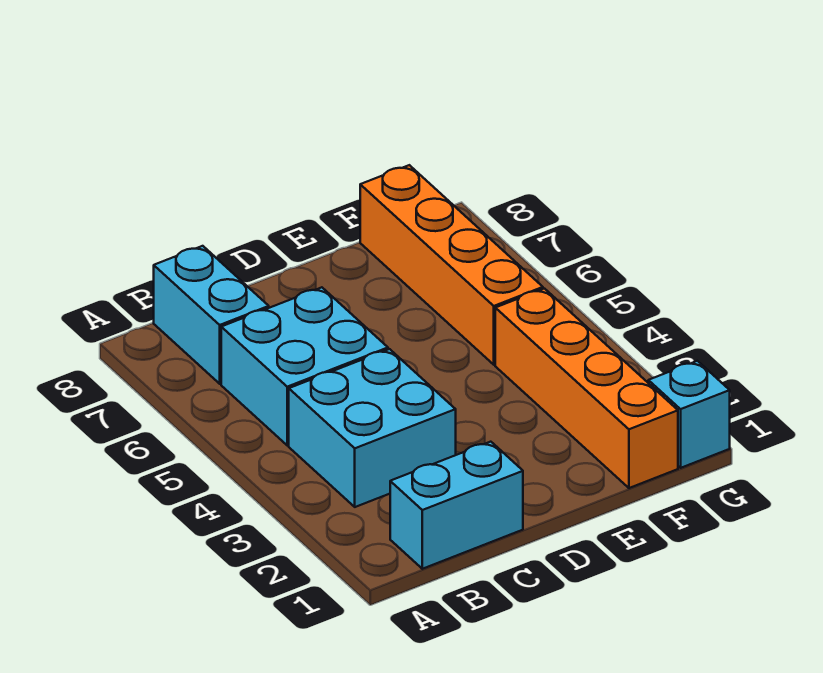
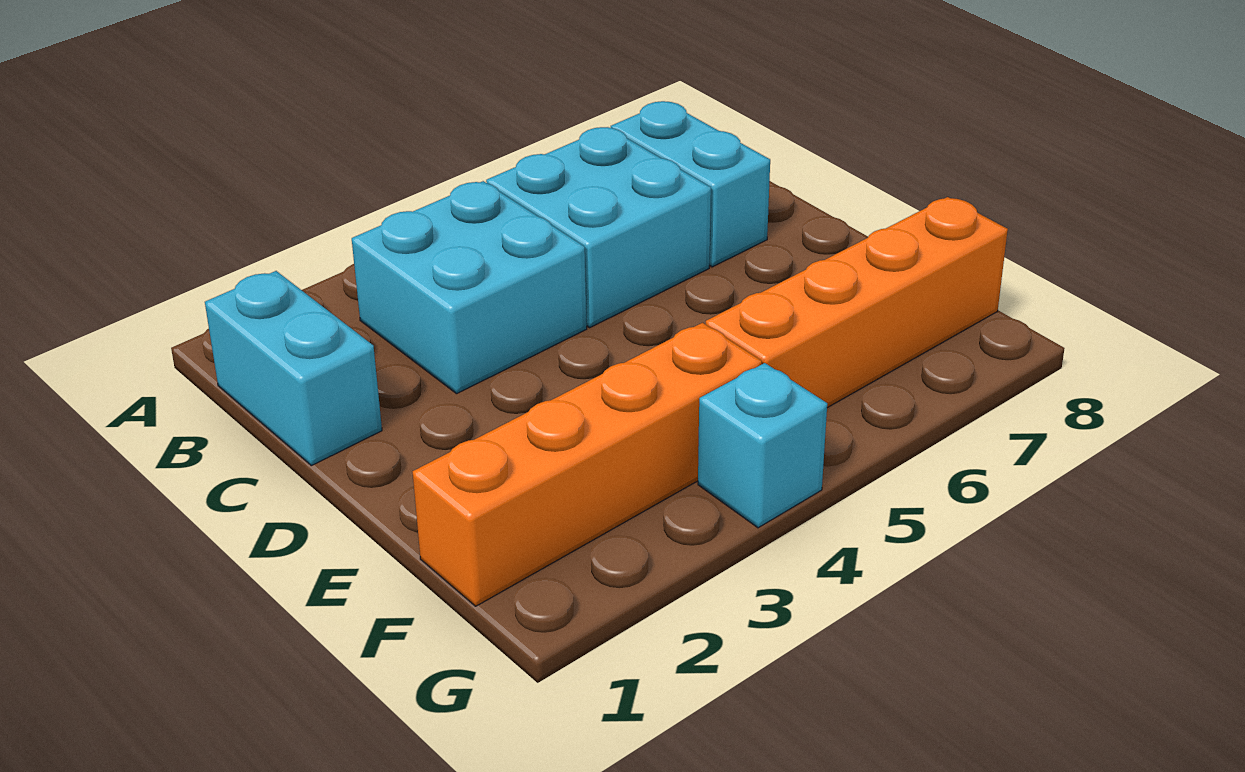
cyan 1x2 brick [154,246,269,384] -> cyan 1x2 brick turned to [611,101,770,267]
cyan 1x1 brick [648,361,730,468] -> cyan 1x1 brick moved to [698,363,827,528]

